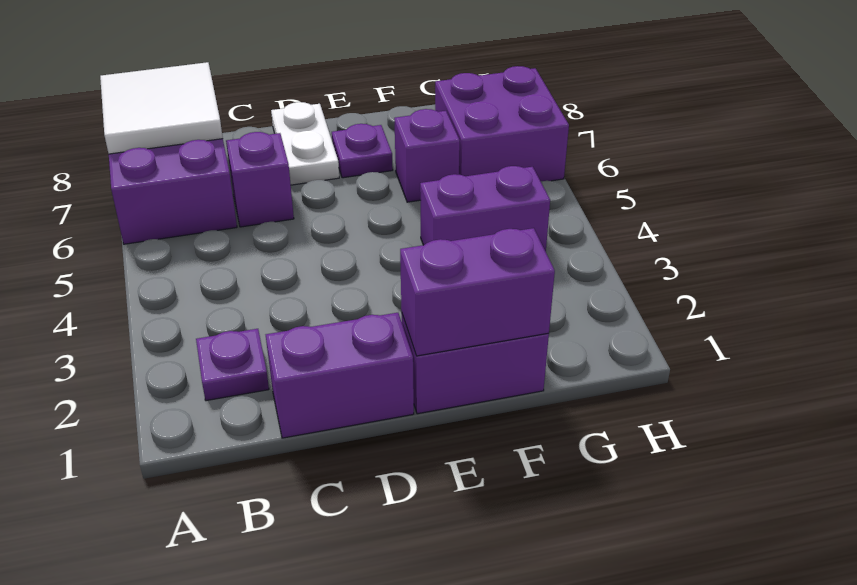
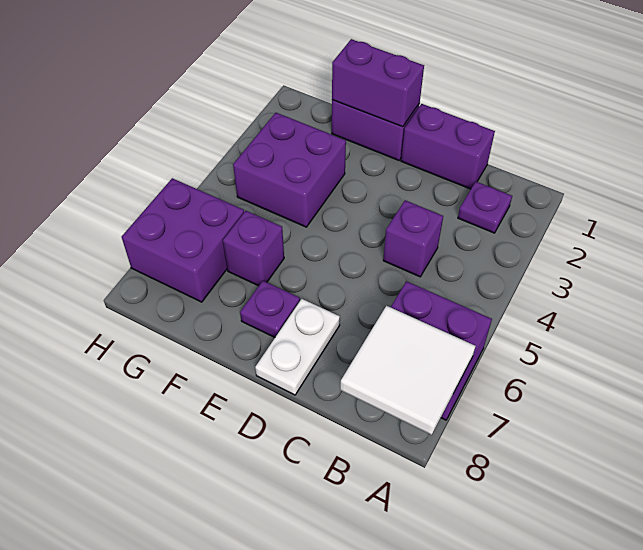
purple 1x1 brick [226,132,294,227] -> purple 1x1 brick moved to [383,200,443,277]
purple 1x2 brick [420,166,550,252] -> purple 2x2 brick [233,113,346,227]

